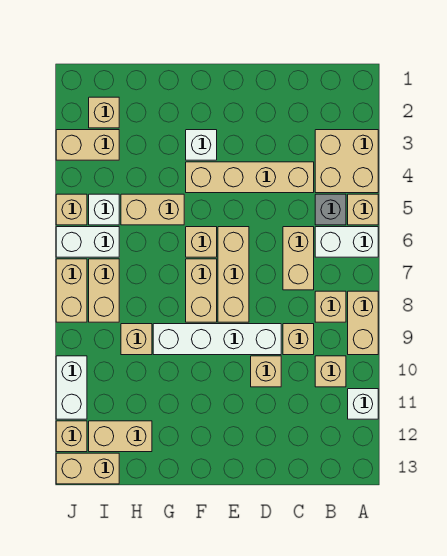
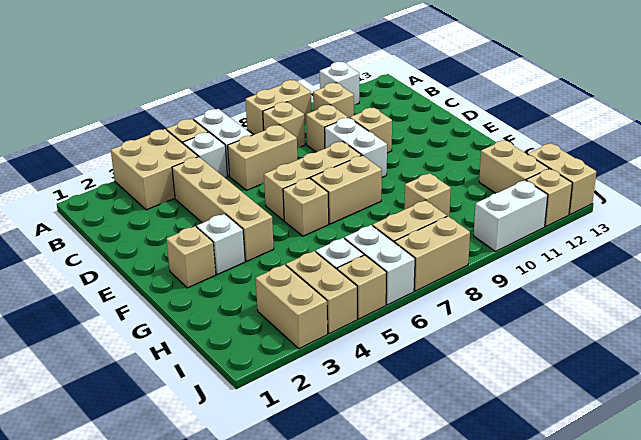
grey 1x1 brick [315,194,346,225] -> white 1x1 brick [183,132,228,178]
white 1x4 brick [153,324,281,355] -> white 1x2 brick [325,118,387,177]
tan 1x2 brick [121,194,184,225] -> tan 1x2 brick moved to [286,251,357,334]
tan 1x1 brick [89,97,119,128] -> tan 1x1 brick moved to [166,226,216,288]

